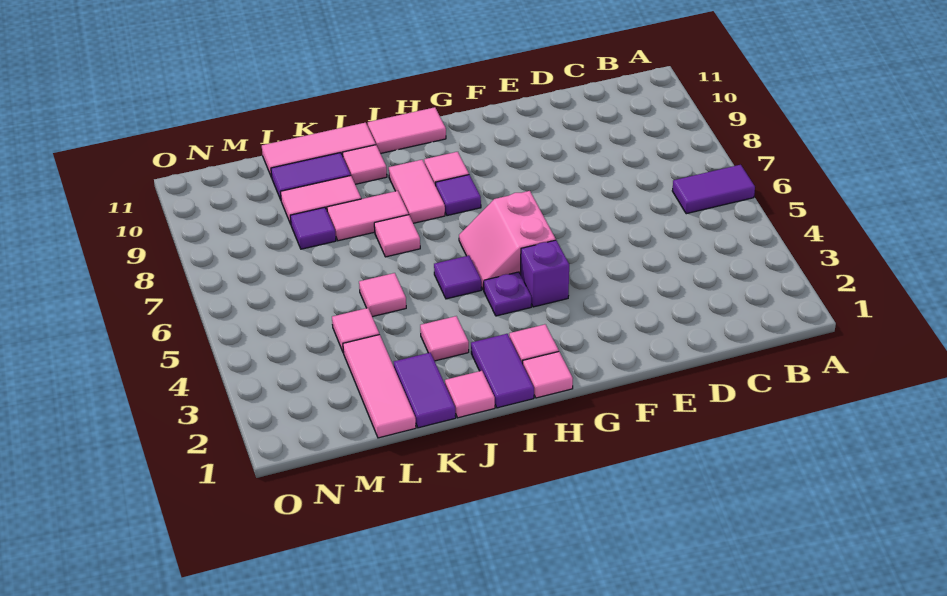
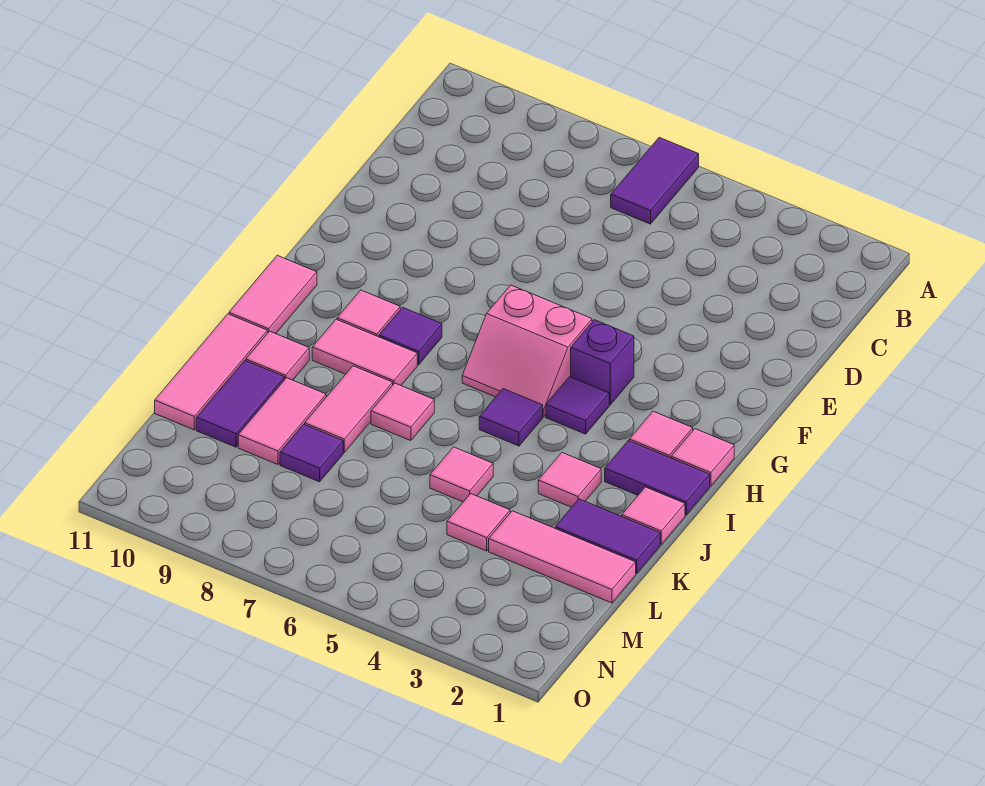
purple 1x1 plate [484,272,531,316] -> purple 1x1 tile [546,377,609,434]

